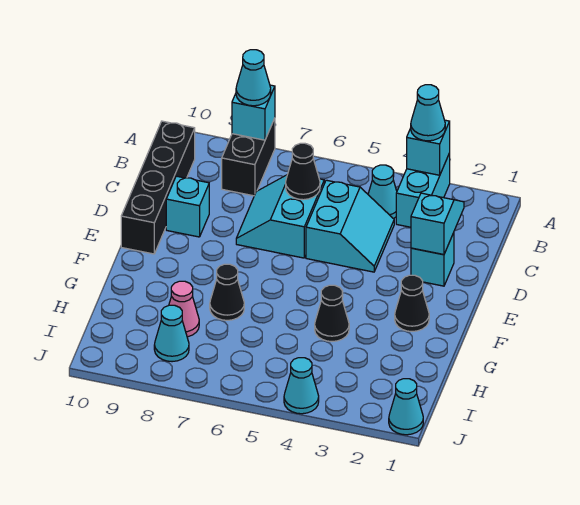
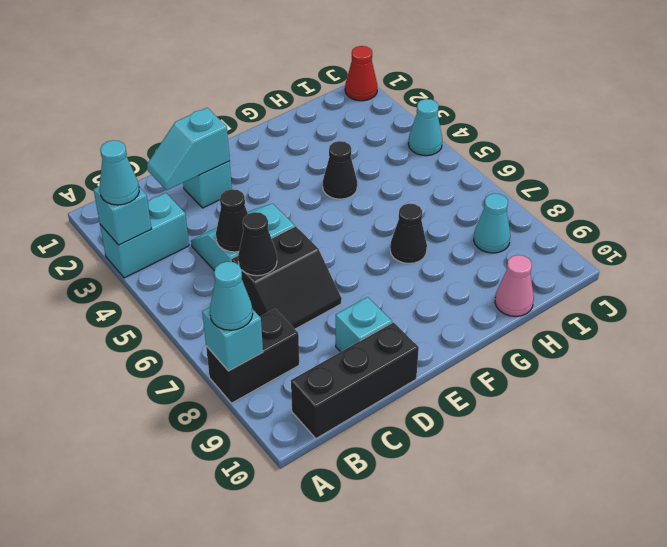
cyan 1x1 cone [368,165,397,219] -> none
black 1x4 brick [121,121,195,254] -> black 1x3 brick [291,322,419,438]
cyan 2x2 slope [236,175,324,258] -> black 2x2 slope [231,226,342,329]
black 1x1 cone [395,275,429,331] -> black 1x1 cone moved to [216,189,248,252]
pink 1x1 cone [169,281,199,337] -> pink 1x1 cone moved to [495,255,534,316]
cyan 1x1 cone [389,379,423,435] -> red 1x1 cone [345,46,377,101]

